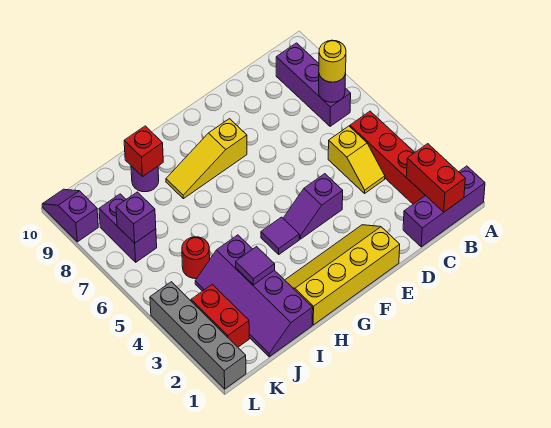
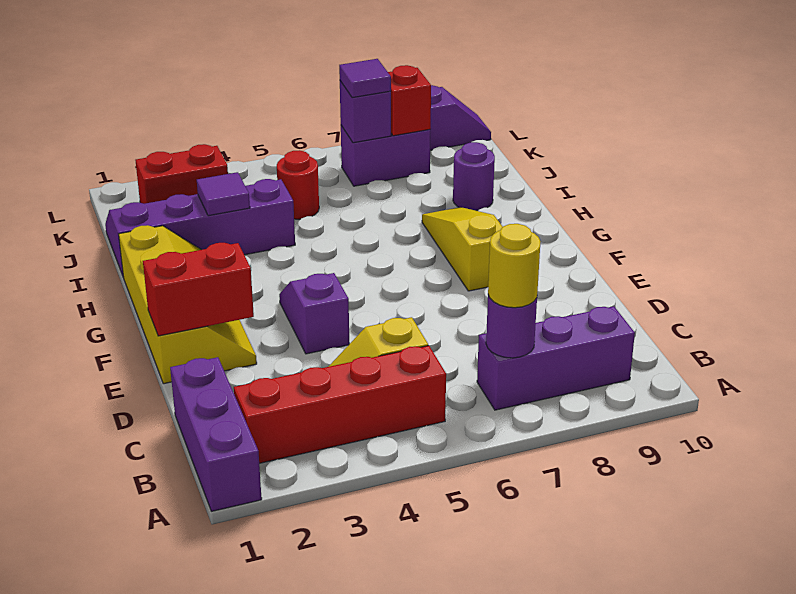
red 1x2 brick [406,144,465,212] -> red 1x2 brick moved to [143,243,254,336]
purple 1x1 tile [261,217,299,254] -> purple 1x1 tile moved to [339,59,391,98]
red 1x1 brick [124,126,163,177] -> red 1x1 brick moved to [388,65,431,136]
grey 1x4 brick [150,282,246,389] -> none

